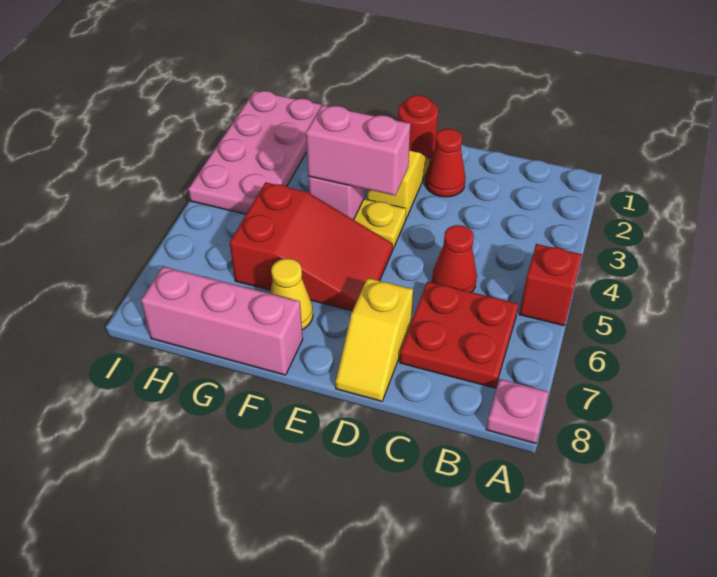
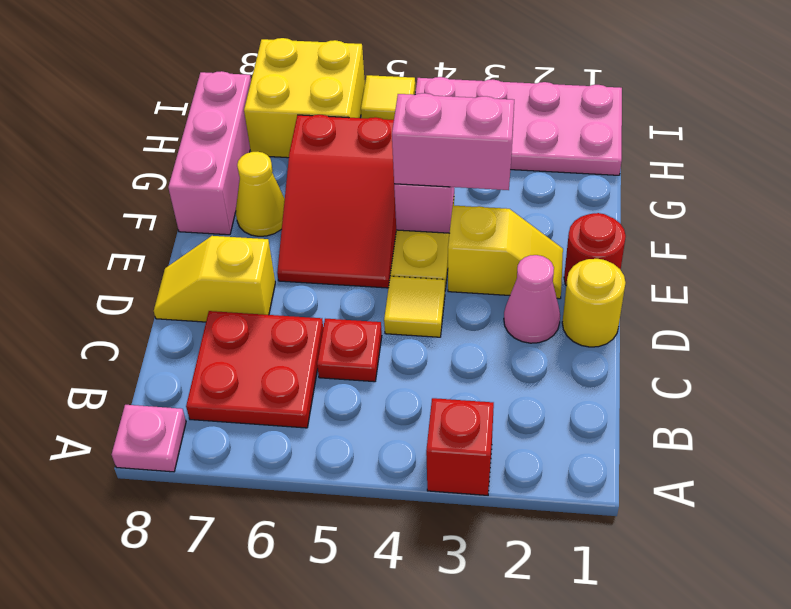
red 1x1 brick [519,244,582,326] -> red 1x1 brick moved to [426,398,494,495]
red 1x1 cone [432,225,477,292] -> red 1x1 plate [317,319,382,382]
none -> yellow 1x1 round brick [562,259,626,347]
red 1x1 cone [425,129,466,197] -> pink 1x1 cone [504,255,560,343]
none -> yellow 1x1 tile [384,276,445,337]
pink 1x2 brick [306,105,410,196] -> pink 1x2 brick turned to [392,93,514,190]
none -> yellow 2x2 brick [244,38,365,158]
none -> yellow 1x1 tile [361,75,415,120]

